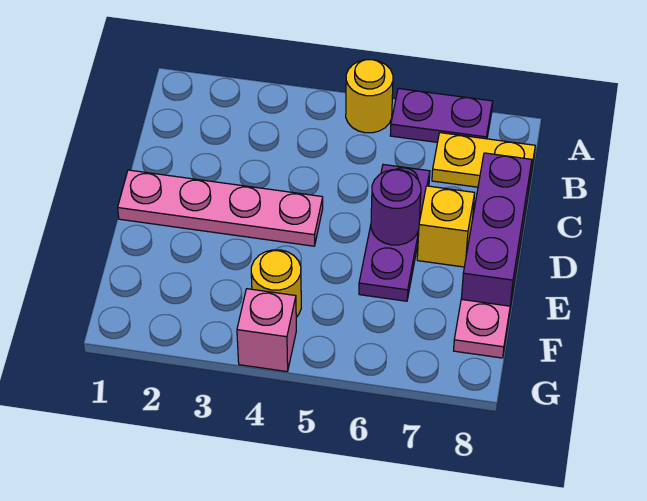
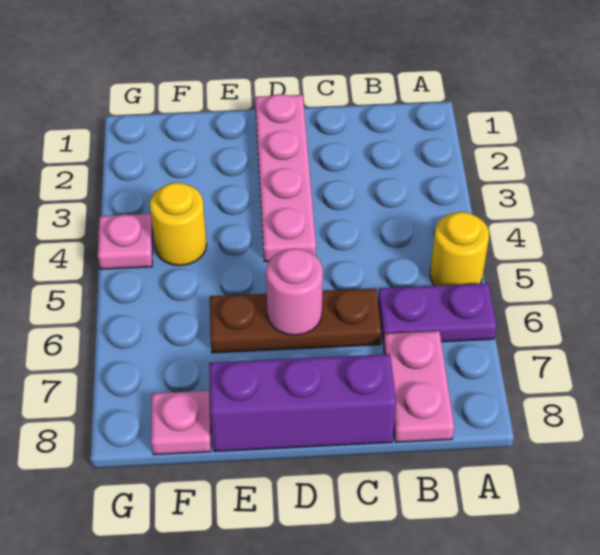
purple 1x2 plate [390,88,493,142] -> purple 1x2 plate turned to [378,283,496,344]
yellow 1x2 plate [432,133,535,193] -> pink 1x2 plate [384,331,454,442]
purple 1x3 plate [359,165,430,301] -> brown 1x3 plate [210,288,382,353]
purple 1x1 round brick [371,170,421,245] -> pink 1x1 round brick [266,249,323,335]
yellow 1x1 brick [417,186,475,267] -> none
pink 1x1 brick [237,289,296,372] -> pink 1x1 plate [98,214,153,269]

